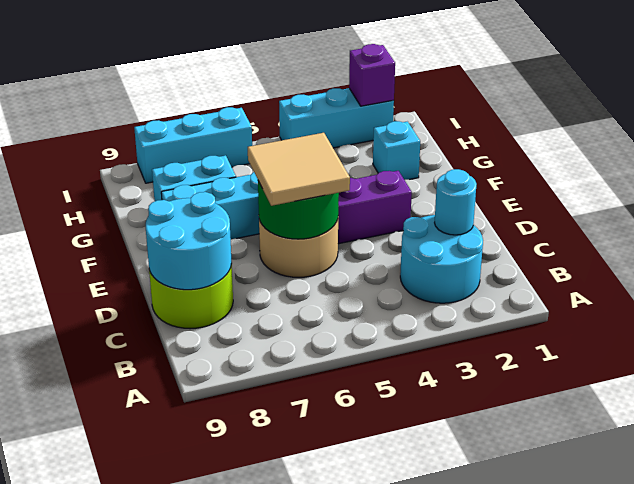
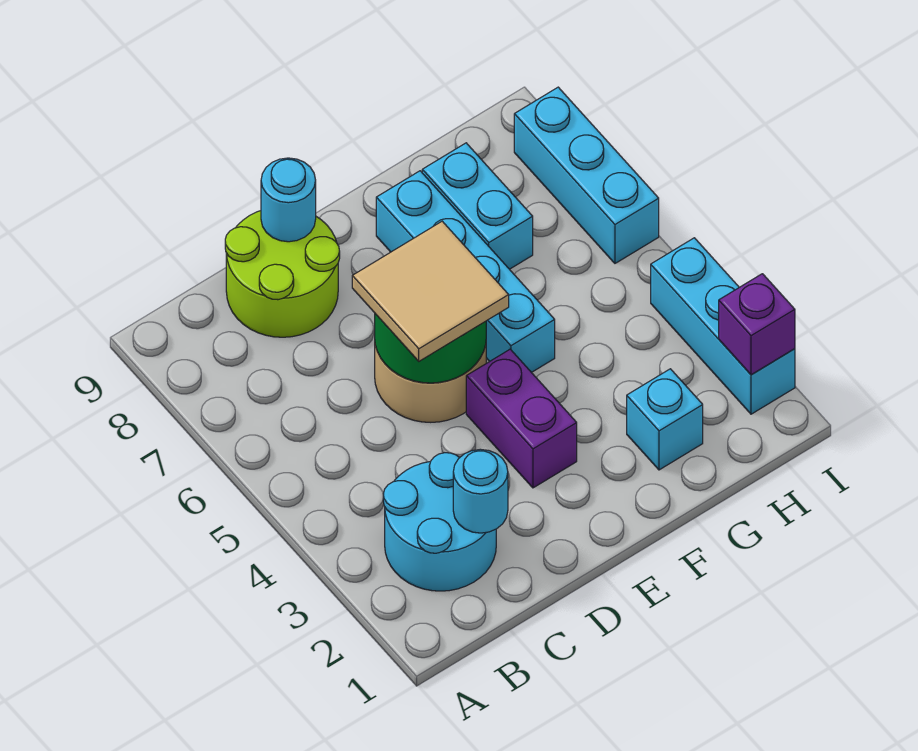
cyan 2x2 round brick [146,192,232,290] -> cyan 1x1 round brick [261,158,316,242]

